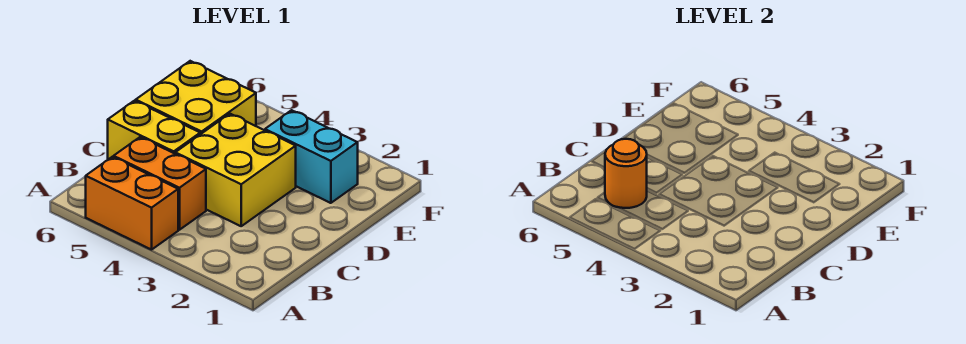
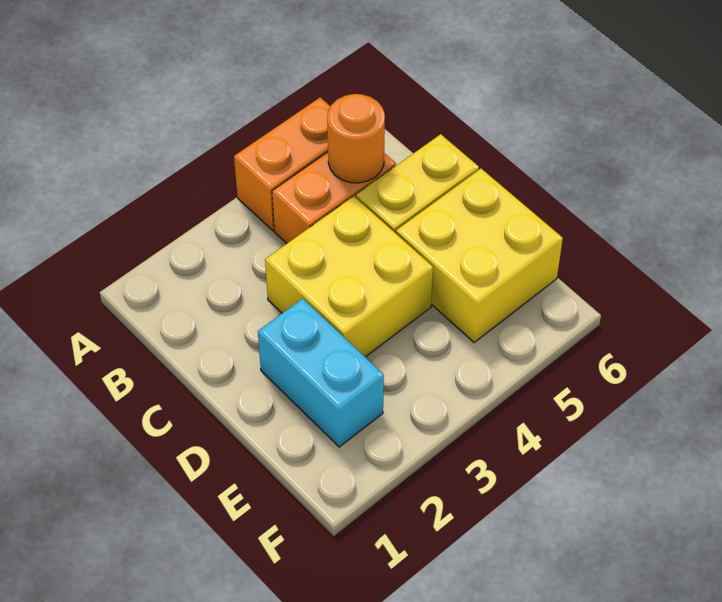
cyan 1x2 brick [265,110,358,203] -> cyan 1x2 brick turned to [258,298,384,447]

